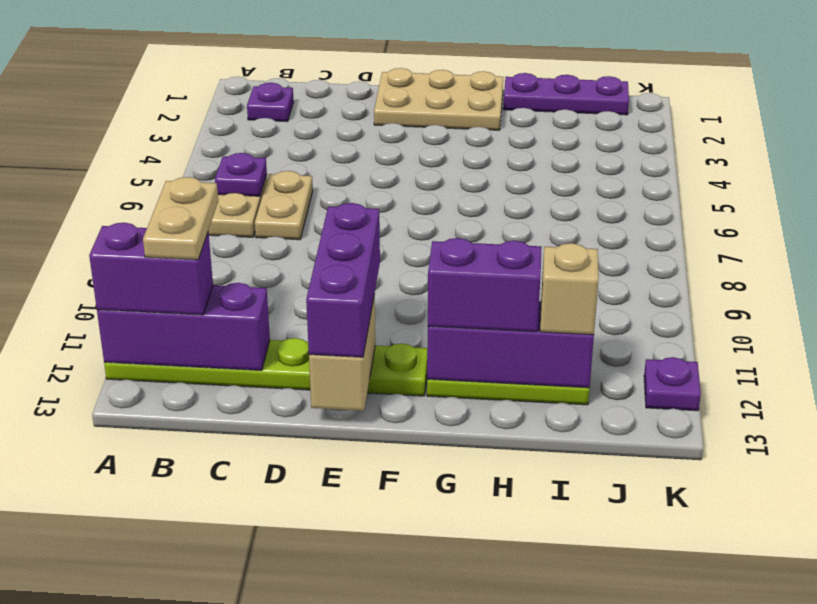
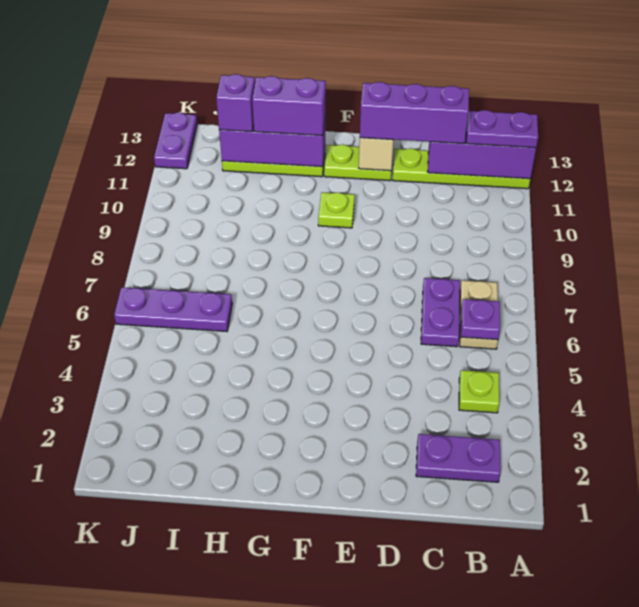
purple 1x2 brick [89,223,213,315] -> purple 1x2 plate [466,110,538,148]
purple 1x1 plate [247,83,294,122] -> purple 1x2 plate [416,434,501,482]
none -> lime 1x1 plate [459,370,499,413]
tan 1x2 plate [143,177,218,260] -> none
tan 1x2 plate [255,171,313,240] -> purple 1x2 plate [421,278,460,347]
tan 2x3 plate [374,68,503,130] -> none
purple 1x3 brick [306,203,380,357] -> purple 1x3 brick turned to [360,82,469,144]
none -> lime 1x1 plate [318,192,355,228]
purple 1x3 plate [503,73,629,115] -> purple 1x3 plate moved to [114,287,232,331]
tan 1x1 brick [540,243,599,335] -> purple 1x1 brick [216,74,255,132]
purple 1x1 plate [644,357,701,411] -> purple 1x2 plate [154,113,197,169]

